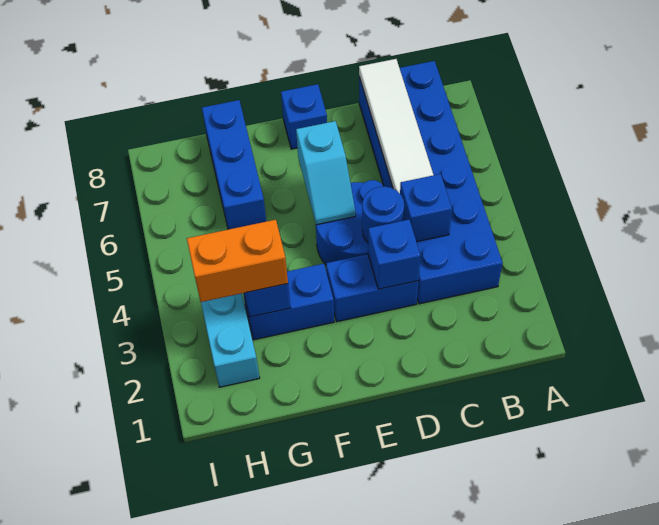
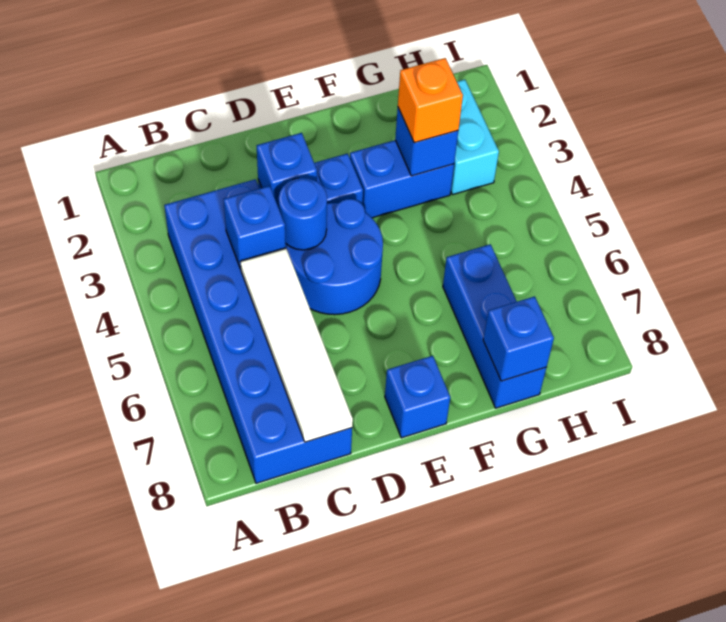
cyan 1x2 slope [296,121,356,225] -> none
orange 1x2 brick [187,220,288,302] -> orange 1x1 brick [398,58,463,143]
none -> blue 1x1 brick [483,296,554,381]

